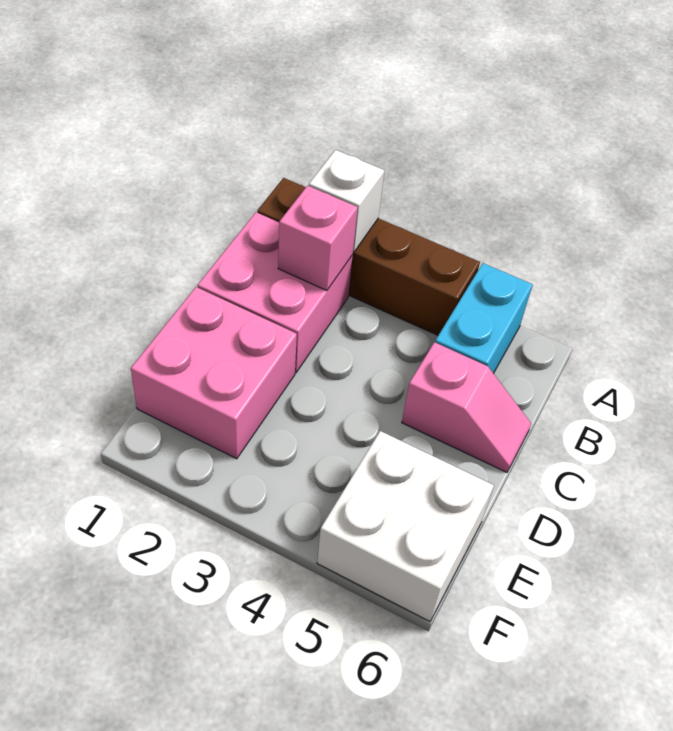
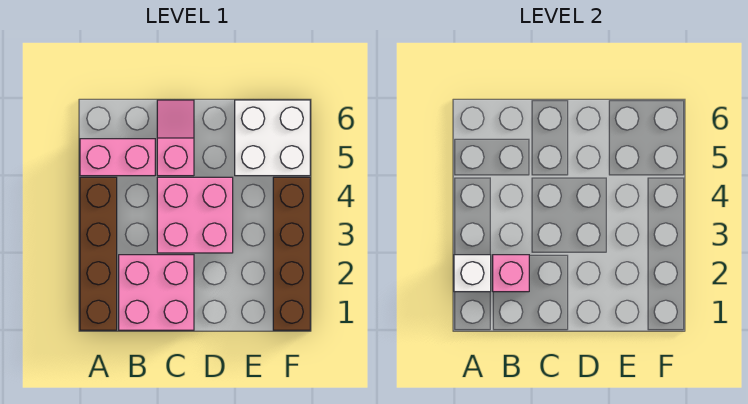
cyan 1x2 brick [435,263,532,373] -> pink 1x2 brick [80,139,155,176]
pink 2x2 brick [131,287,297,459] -> pink 2x2 brick moved to [157,177,233,253]
none -> brown 1x4 brick [273,177,310,330]

